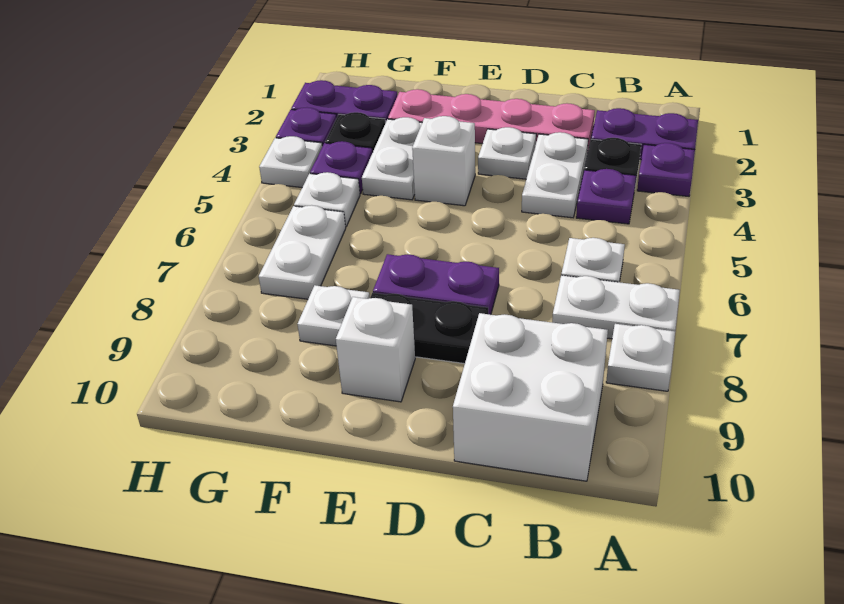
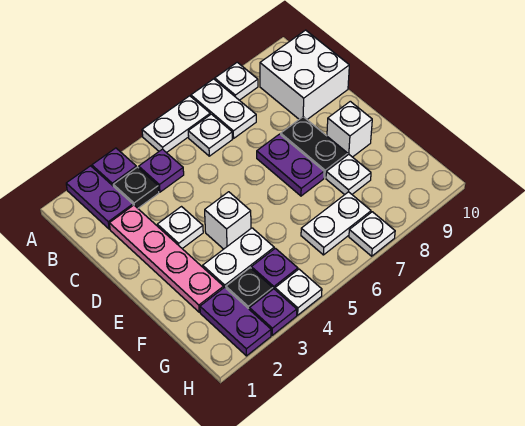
white 1x2 plate [522,132,588,218] -> white 1x2 plate moved to [142,96,210,153]
white 1x1 plate [294,172,360,227] -> white 1x1 plate moved to [349,212,395,256]

